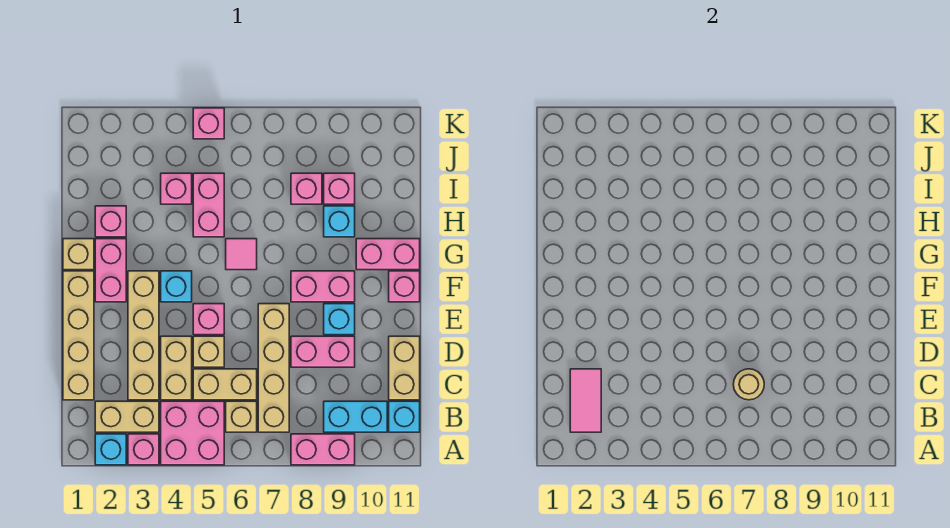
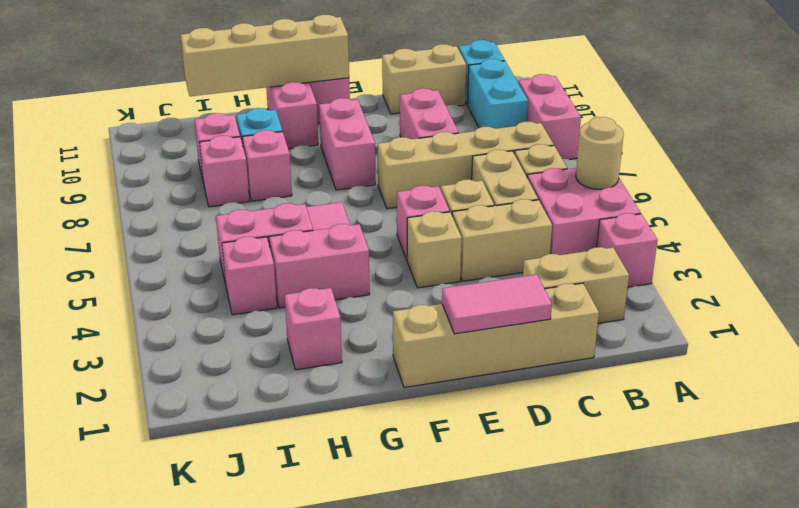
cyan 1x1 brick [95,434,126,465] -> none
tan 1x2 brick [95,401,159,432] -> tan 1x2 brick turned to [523,247,629,323]
pink 1x2 tile [570,369,601,432] -> pink 1x2 tile moved to [442,275,552,334]
tan 1x4 brick [128,271,159,400] -> tan 1x4 brick moved to [181,15,349,96]
tan 1x1 round brick [733,369,764,400] -> tan 1x1 round brick moved to [576,117,624,189]
cyan 1x1 brick [324,304,355,335] -> none
pink 1x2 brick [95,239,126,302] -> pink 1x2 brick moved to [269,224,370,308]
cyan 1x1 brick [161,271,192,302] -> none
tan 1x1 brick [63,239,94,270] -> tan 1x1 brick moved to [407,211,462,288]
pink 1x1 brick [193,108,224,139] -> pink 1x1 brick moved to [242,130,292,201]

